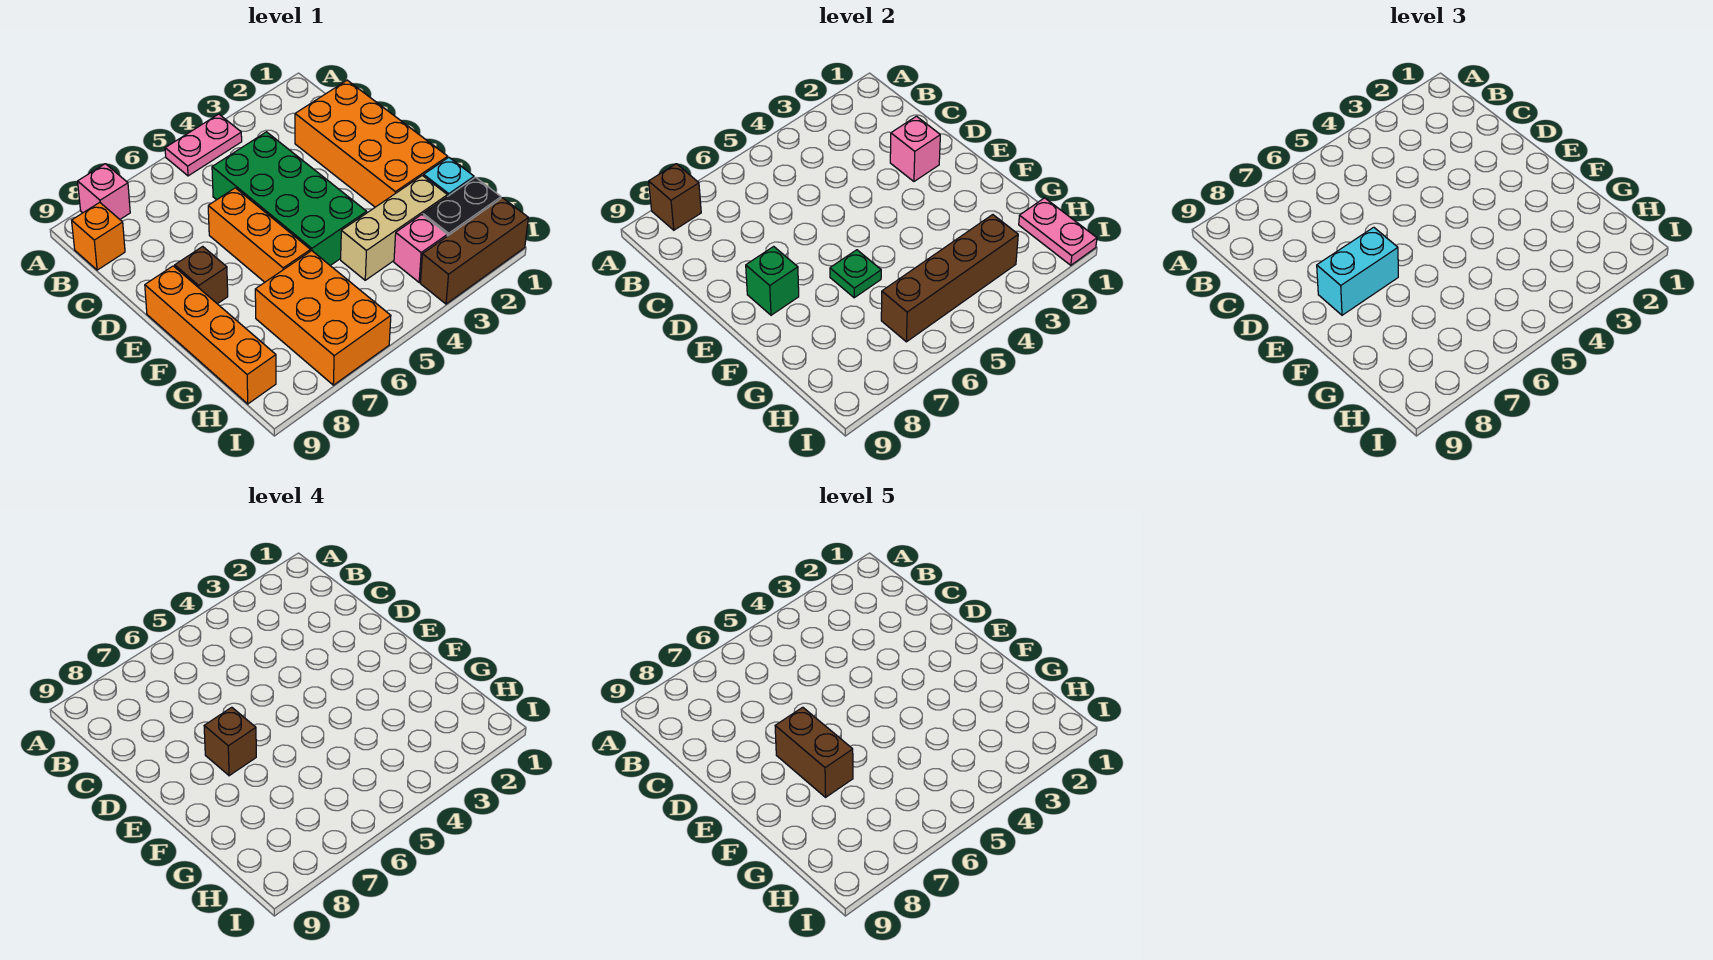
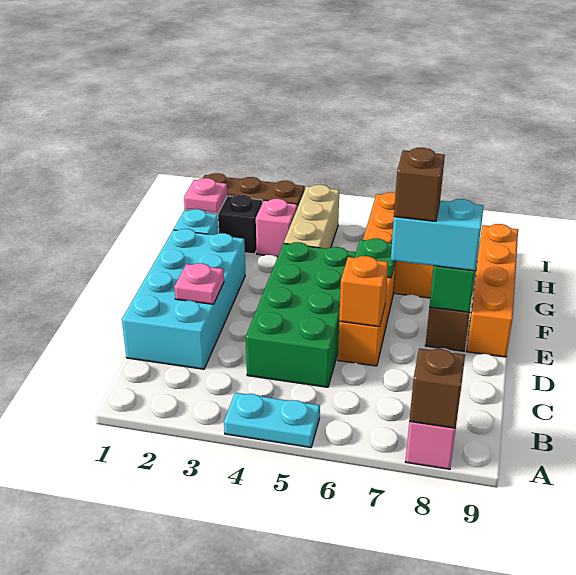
pink 1x2 plate [165,114,242,176] -> cyan 1x2 plate [224,393,320,448]
orange 1x1 brick [72,202,125,270] -> orange 1x1 brick moved to [339,256,388,327]
orange 2x4 brick [295,80,448,207] -> cyan 2x4 brick [122,229,245,369]
pink 1x1 brick [890,116,940,181] -> pink 1x1 plate [174,263,224,304]
brown 1x2 brick [775,707,853,797] -> none
tan 1x3 brick [341,175,447,280] -> tan 1x3 brick turned to [284,185,339,249]
pink 1x2 plate [1019,198,1097,265] -> pink 1x1 plate [184,178,227,213]
brown 1x4 brick [881,215,1018,342] -> none

